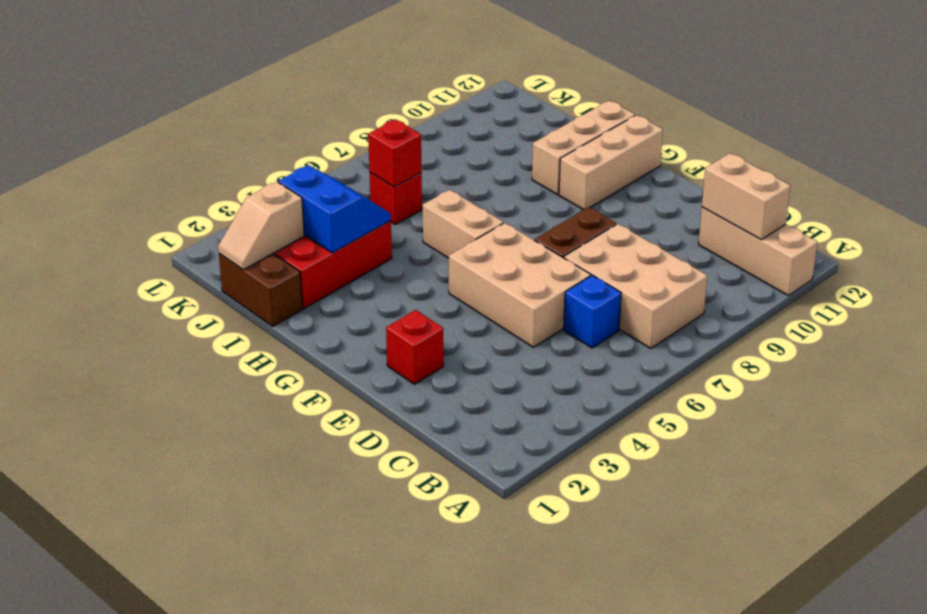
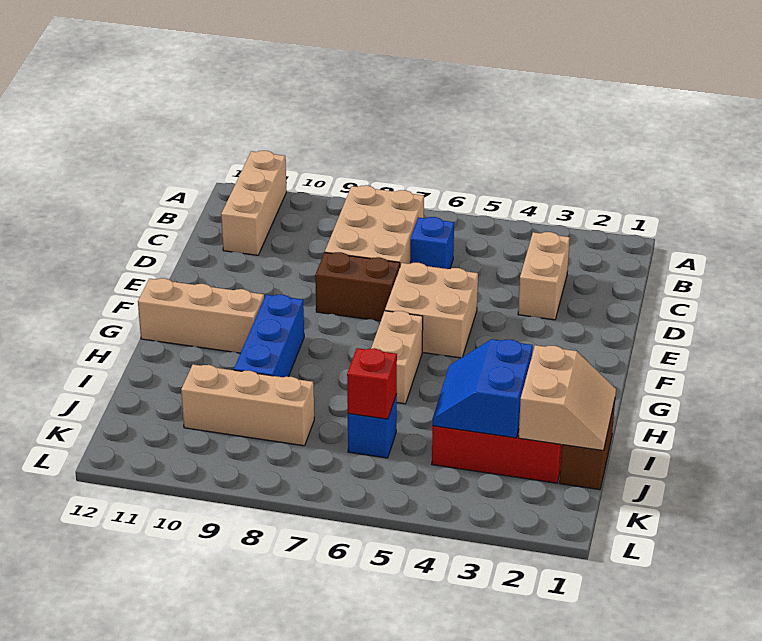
tan 1x2 brick [702,153,790,240] -> tan 1x2 brick moved to [518,232,570,320]
tan 2x3 brick [449,223,591,347] -> tan 2x2 brick [385,263,478,358]
red 1x1 brick [386,310,444,384] -> none
none -> blue 1x3 brick [234,294,304,377]
tan 1x3 brick [532,101,635,194] -> tan 1x3 brick moved to [181,364,314,446]
tan 1x2 slope [218,182,304,270] -> tan 2x2 slope [519,345,616,451]
red 1x1 brick [370,173,422,225] -> blue 1x1 brick [348,394,397,458]

